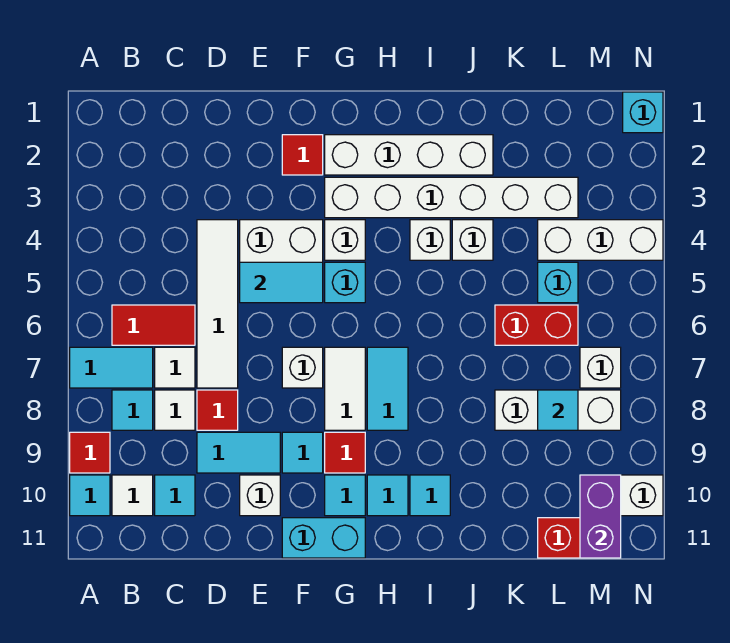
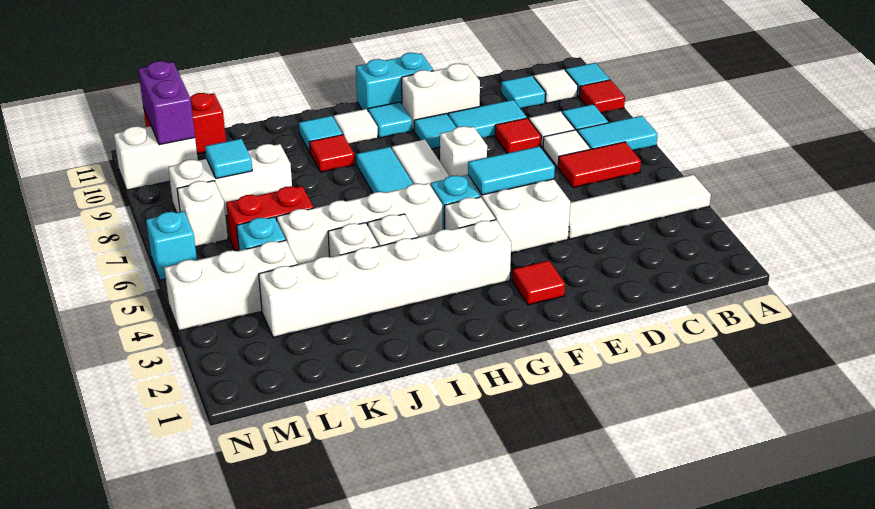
white 1x4 tile [197,220,238,388] -> white 1x4 tile turned to [568,174,711,239]
white 1x1 brick [240,475,280,516] -> white 1x2 brick [402,63,480,130]
white 1x4 brick [325,135,493,175] -> white 1x4 brick moved to [277,183,442,265]
red 1x1 tile [325,432,365,473] -> red 1x1 tile moved to [309,135,355,172]
cyan 1x1 tile [367,475,408,516] -> white 1x1 tile [334,109,378,144]
cyan 1x1 brick [623,92,663,133] -> cyan 1x1 brick moved to [146,211,197,280]

